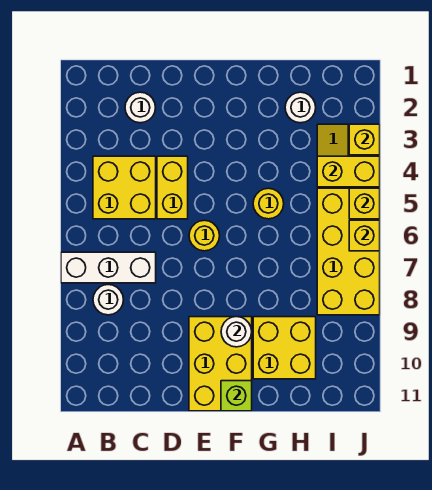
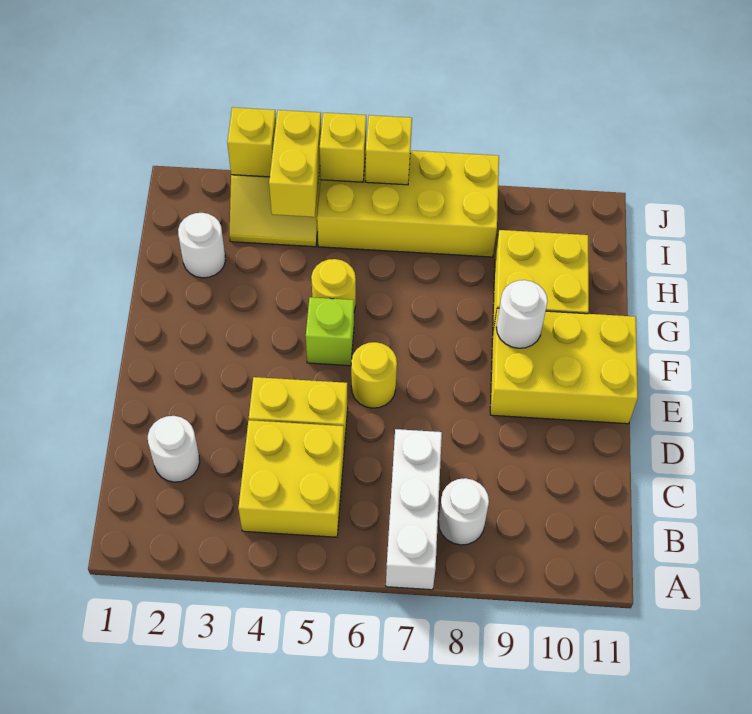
lime 1x1 brick [221,381,252,411] -> lime 1x1 brick moved to [306,297,354,366]

